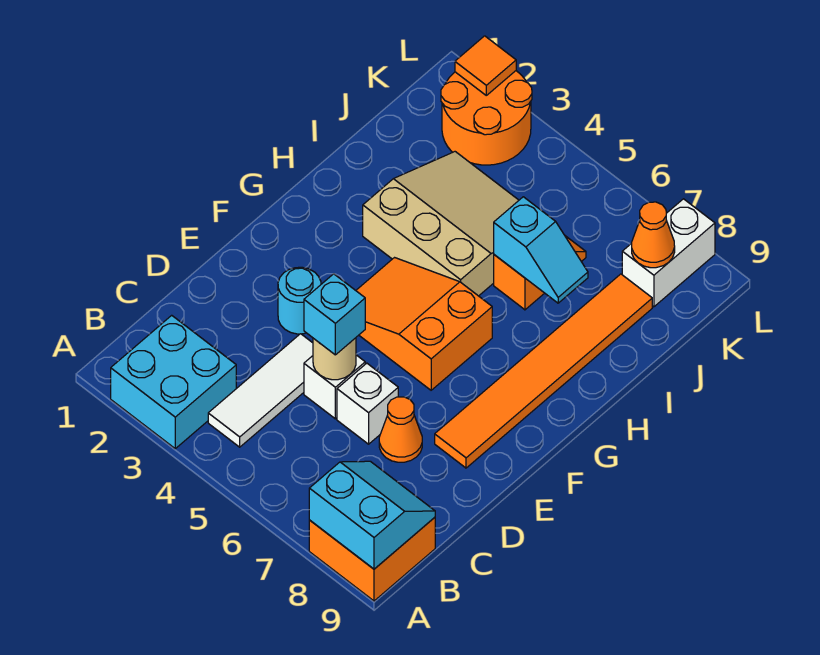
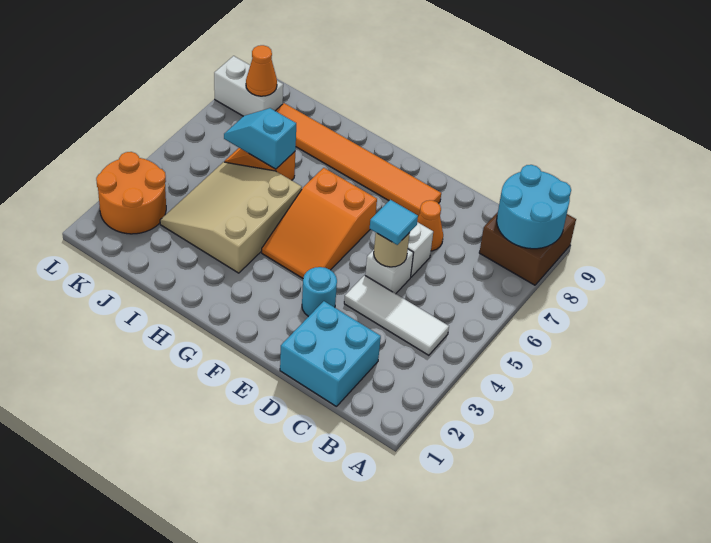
cyan 2x2 brick [111,315,236,448] -> cyan 2x2 brick moved to [280,301,381,407]
orange 2x2 brick [309,517,435,601] -> brown 2x2 brick [479,212,576,285]
cyan 2x2 slope [309,461,435,569] -> cyan 2x2 round brick [497,165,571,249]
cyan 1x1 brick [304,274,365,355] -> cyan 1x1 tile [370,200,418,245]
cyan 1x2 slope [494,197,588,303] -> cyan 1x2 slope turned to [224,108,296,169]
orange 1x1 tile [455,36,516,95] -> none

